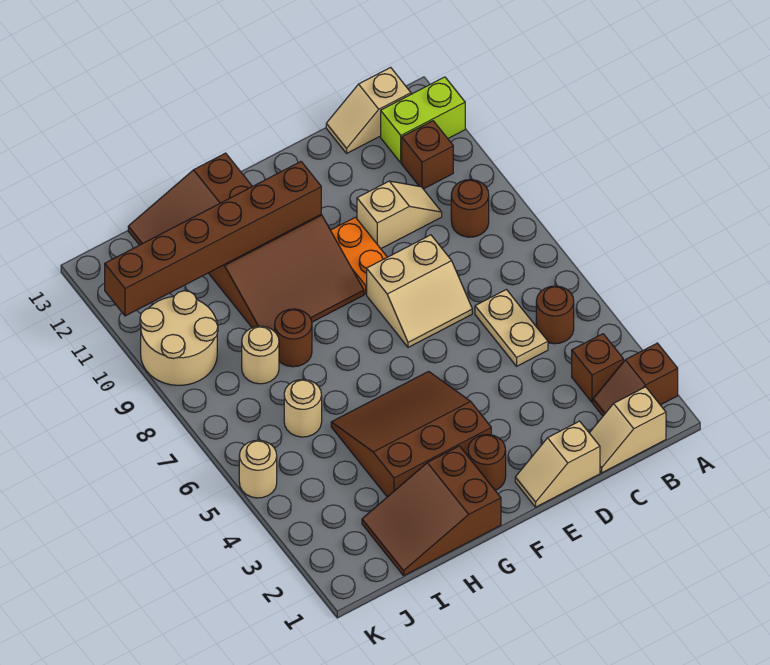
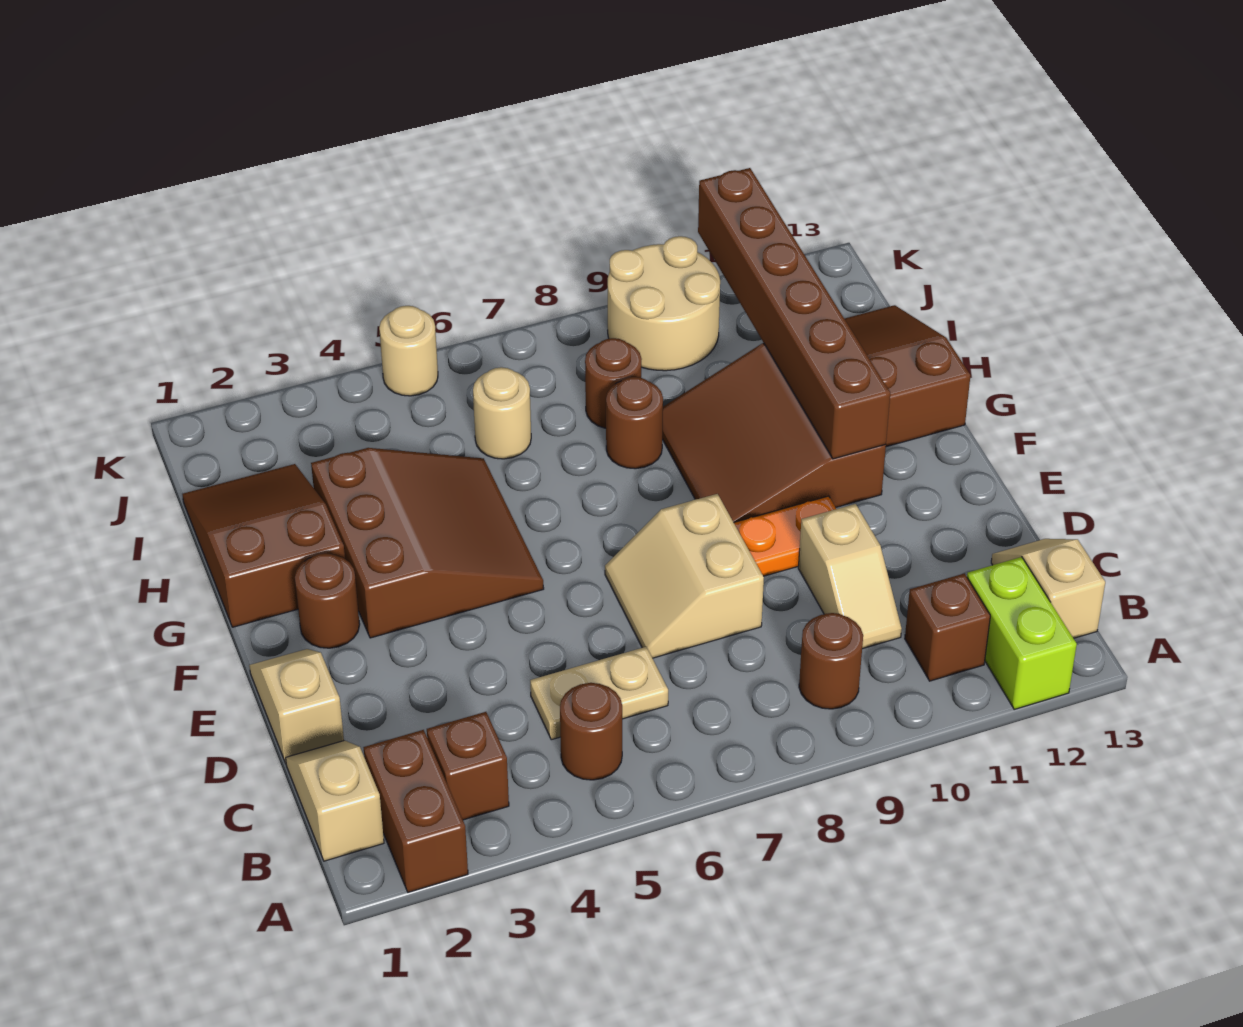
brown 1x2 slope [593,343,678,416] -> brown 1x2 brick [363,730,468,892]
tan 1x1 round brick [242,326,279,384] -> brown 1x1 round brick [585,338,641,428]

